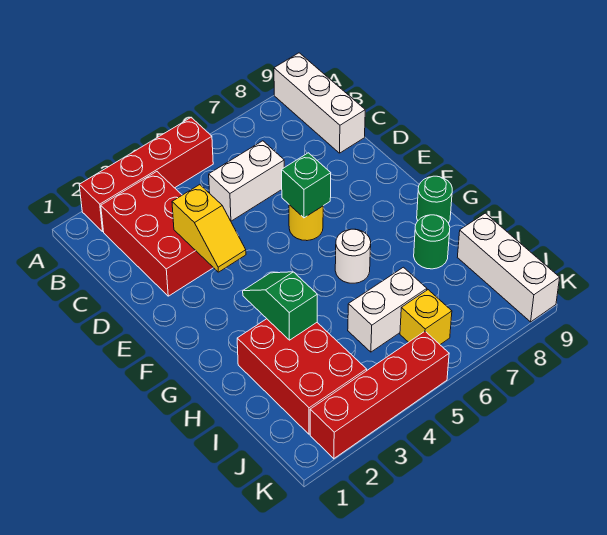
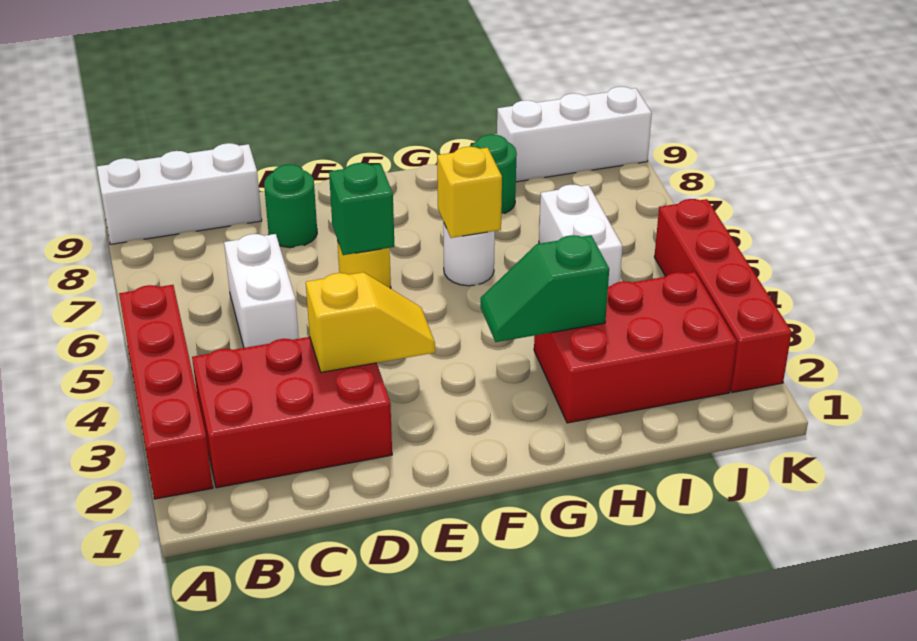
green 1x1 round brick [417,176,452,223] -> green 1x1 round brick moved to [264,164,317,248]
yellow 1x1 brick [400,290,452,344] -> yellow 1x1 brick moved to [437,147,502,238]

